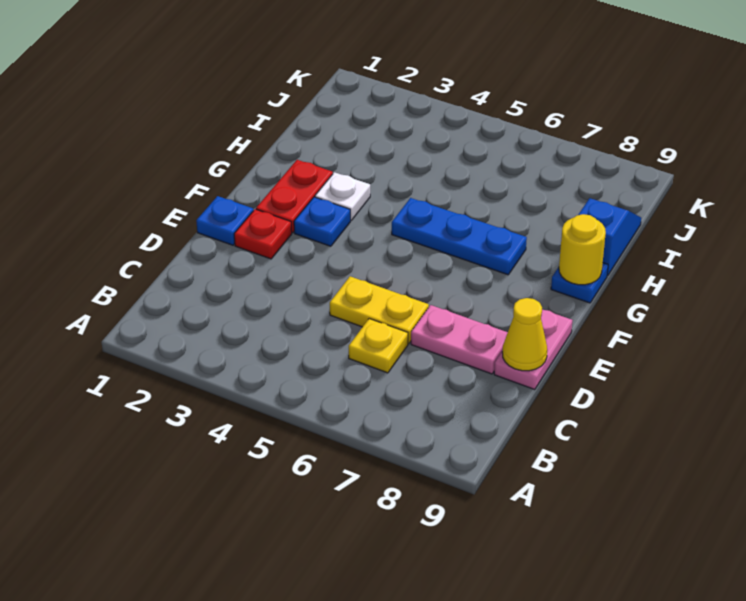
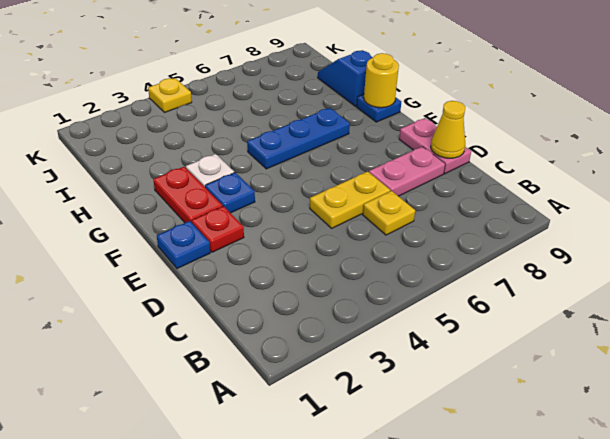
none -> yellow 1x1 plate [148,78,192,113]

